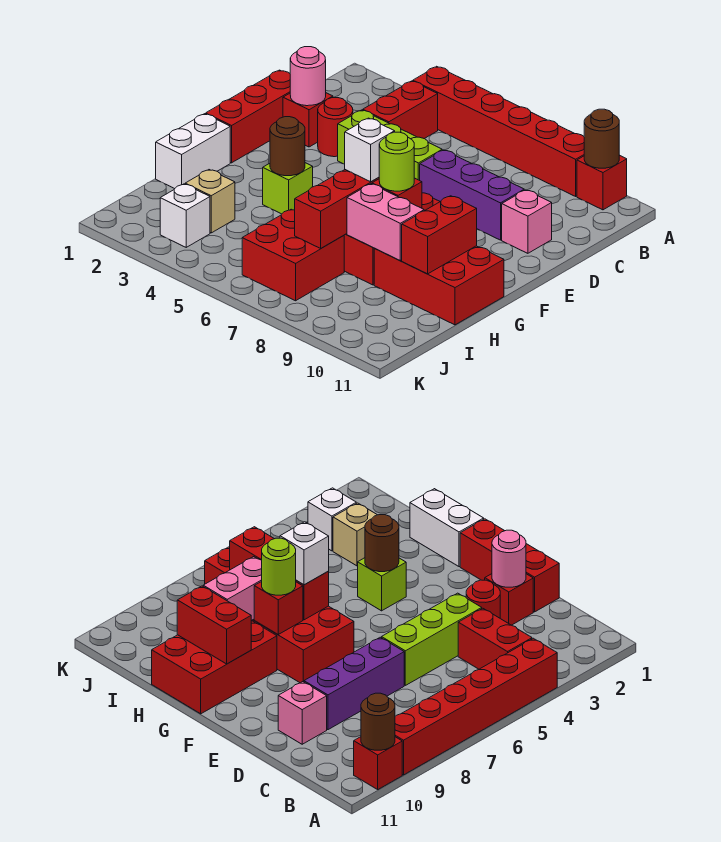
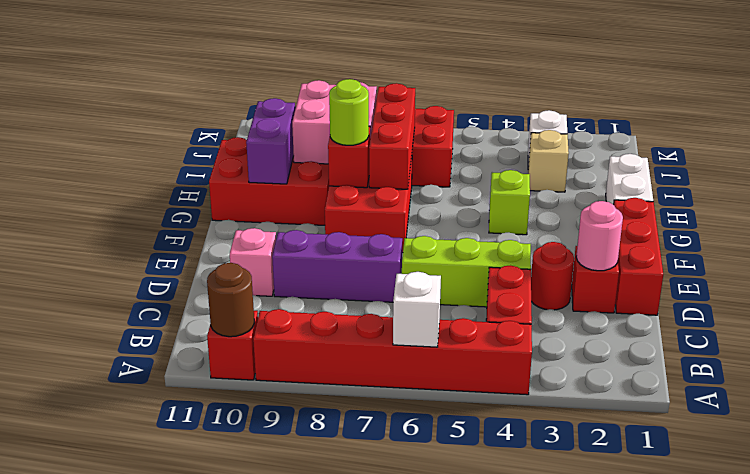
brown 1x1 round brick [270,117,305,176] -> none
white 1x1 brick [345,118,395,182] -> white 1x1 brick moved to [393,272,441,347]
red 1x2 brick [402,196,477,274] -> purple 1x2 brick [246,98,295,184]
pink 1x2 brick [347,184,424,260] -> pink 2x2 brick [292,80,377,164]

